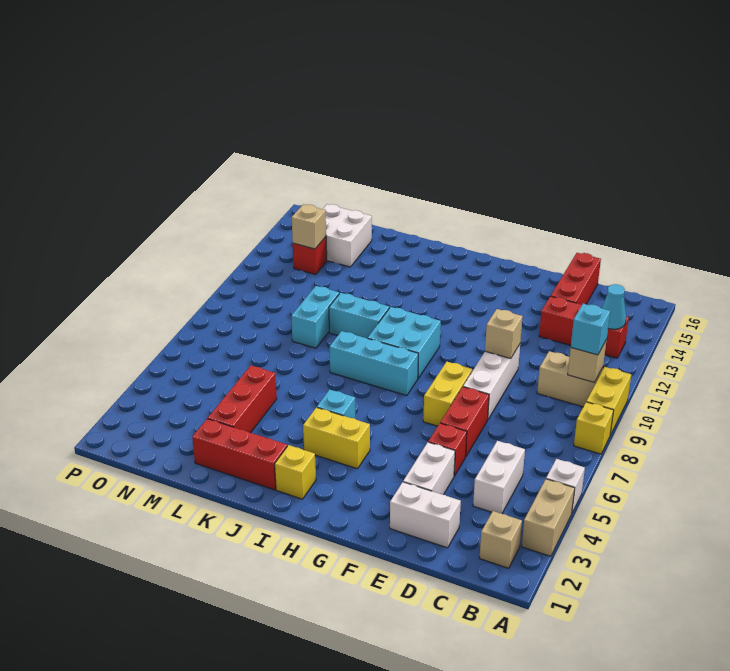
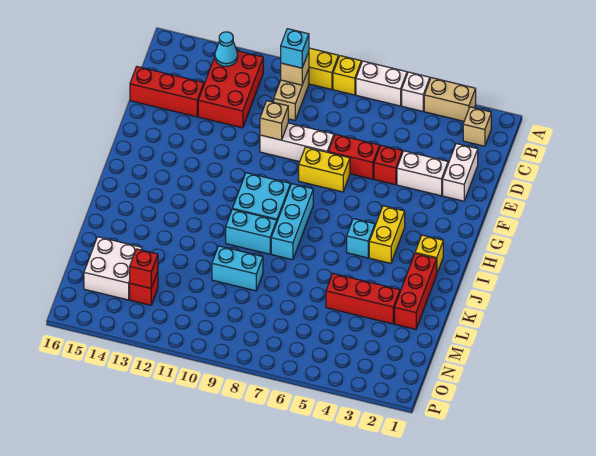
red 1x3 brick [539,296,629,358] -> red 2x3 brick [198,51,263,128]
white 1x2 brick [473,441,525,514] -> white 1x2 brick moved to [356,61,407,106]
cyan 1x2 brick [329,293,389,338] -> cyan 1x2 brick turned to [226,209,277,254]
tan 1x1 brick [292,204,326,249] -> red 1x1 brick [130,249,158,288]

